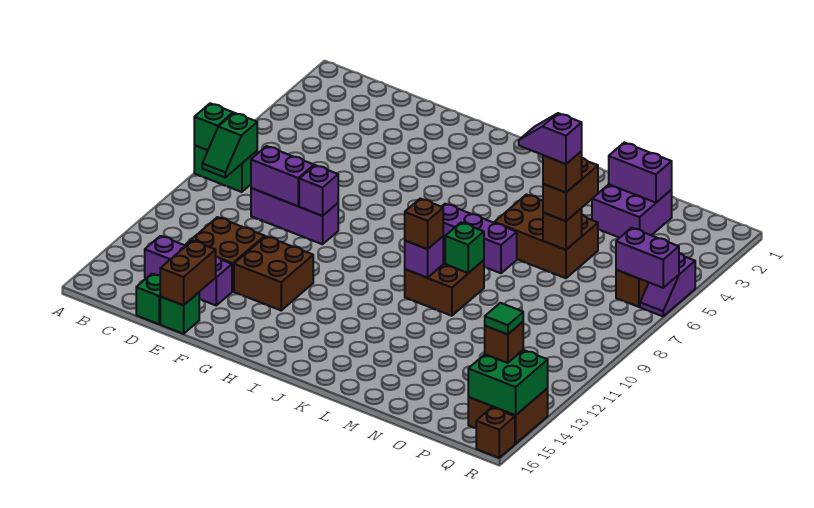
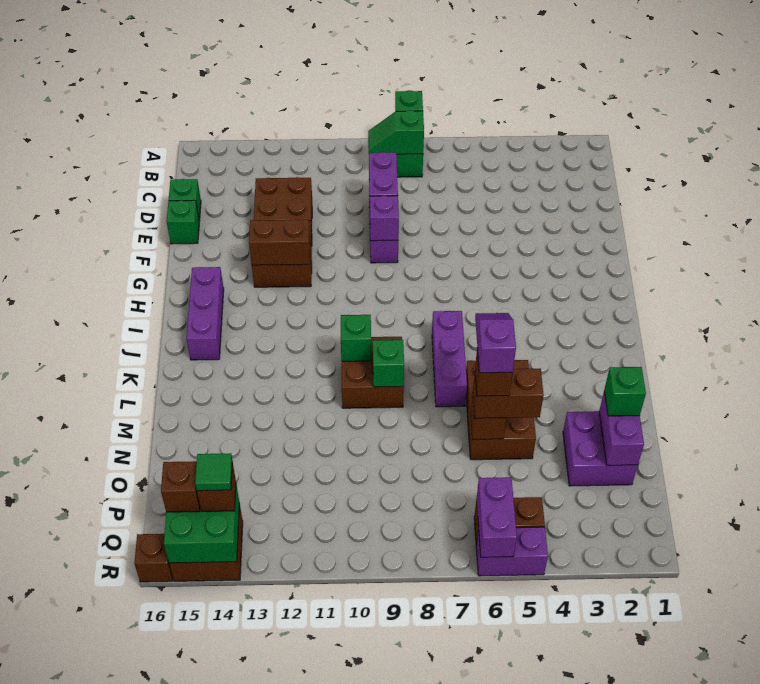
purple 1x3 brick [145,236,232,305] -> purple 1x3 brick moved to [187,267,224,360]
brown 1x2 brick [160,241,216,305] -> brown 1x2 brick moved to [249,220,310,265]
purple 1x1 brick [405,236,443,278] -> green 1x1 brick [341,315,371,361]
brown 1x1 brick [405,199,443,249] -> brown 1x1 brick moved to [161,461,200,512]
none -> green 1x1 brick [604,367,646,416]
purple 1x2 slope [640,253,695,316] -> purple 1x2 brick [476,527,548,576]

